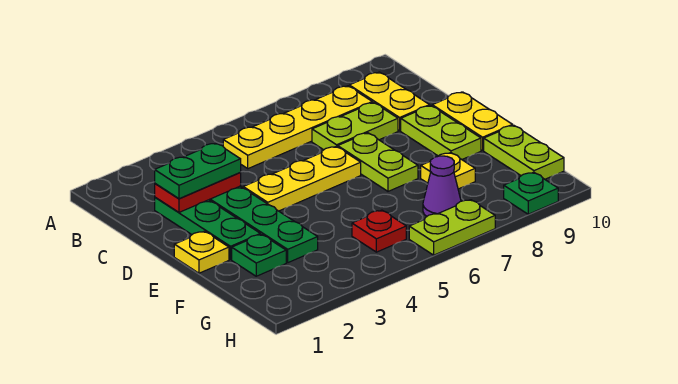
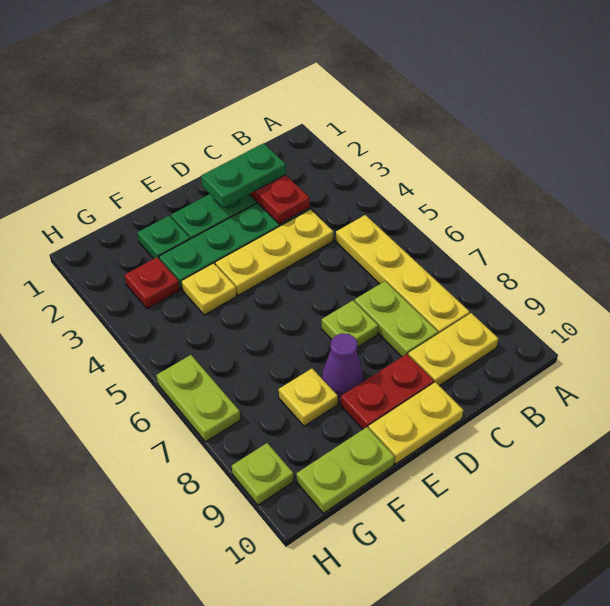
green 1x2 plate [155,143,241,199] -> green 1x2 plate turned to [201,143,286,208]
yellow 1x3 plate [243,146,361,211] -> yellow 1x3 plate turned to [215,209,333,296]
lime 1x2 plate [338,133,418,191] -> lime 1x1 plate [322,301,378,348]
lime 1x2 plate [401,106,481,159] -> red 1x2 plate [340,354,434,429]
yellow 1x1 plate [174,231,229,273] -> yellow 1x1 plate moved to [181,263,236,315]
red 1x1 plate [352,210,406,252] -> red 1x1 plate moved to [125,257,180,309]
purple 1x1 cone [423,156,461,216] -> purple 1x1 cone moved to [322,333,363,397]
green 1x1 plate [504,172,558,214] -> lime 1x1 plate [232,443,293,505]

